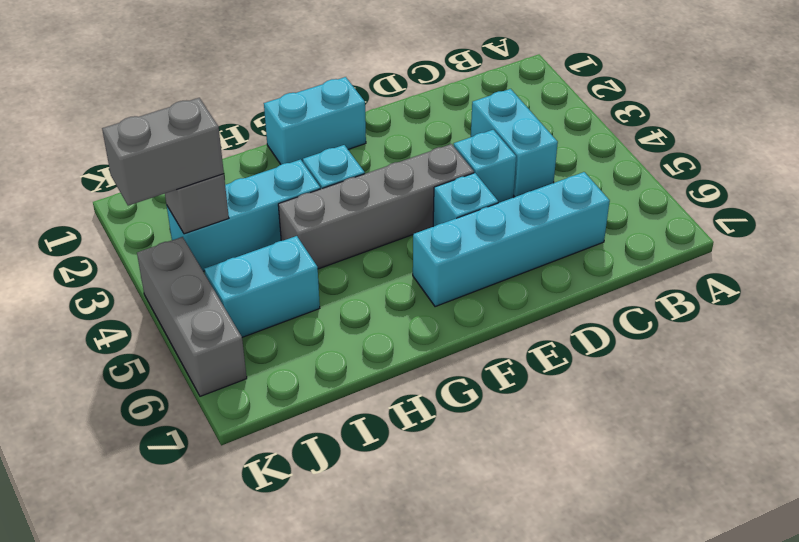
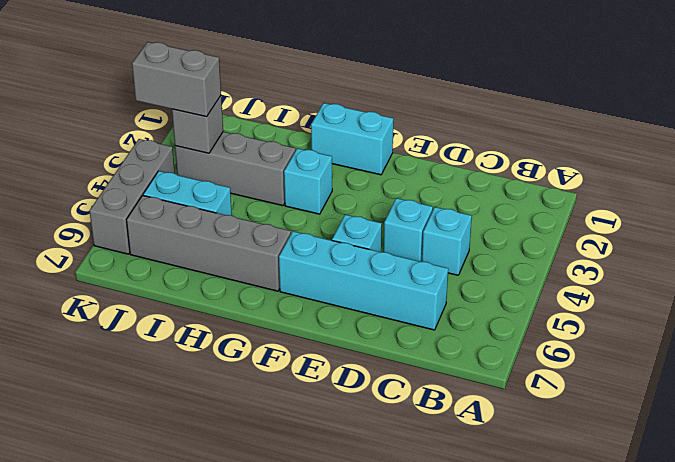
cyan 1x2 brick [471,89,558,197] -> cyan 1x1 brick [422,207,472,275]
grey 1x4 brick [278,144,474,269] -> grey 1x4 brick moved to [127,195,291,291]
cyan 1x3 brick [167,160,320,271] -> grey 1x3 brick [175,132,295,206]

